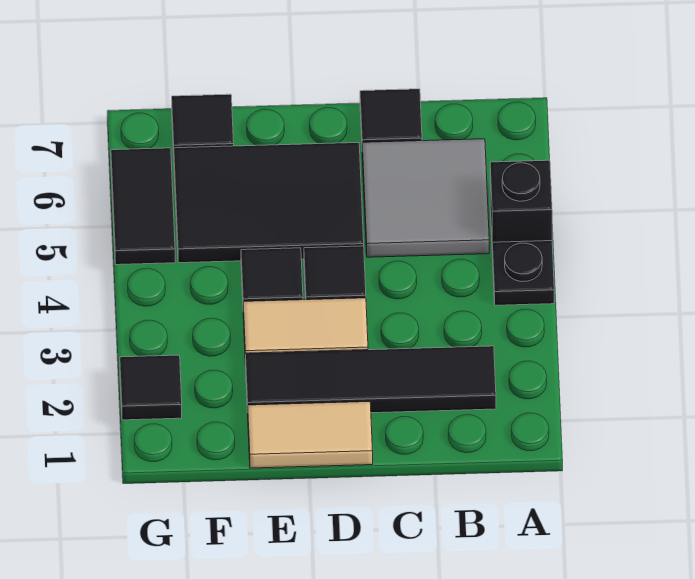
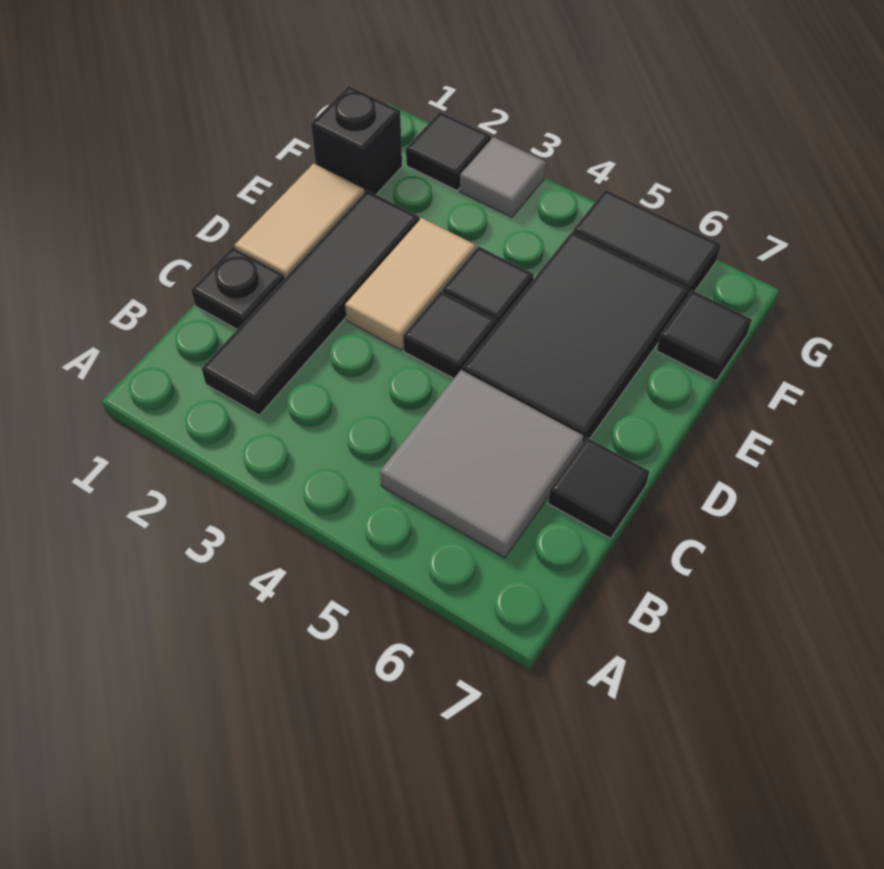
black 1x1 plate [492,241,554,305] -> black 1x1 plate moved to [191,247,285,329]
black 1x1 brick [490,160,552,242] -> black 1x1 brick moved to [311,86,402,195]
none -> grey 1x1 tile [460,137,546,217]

